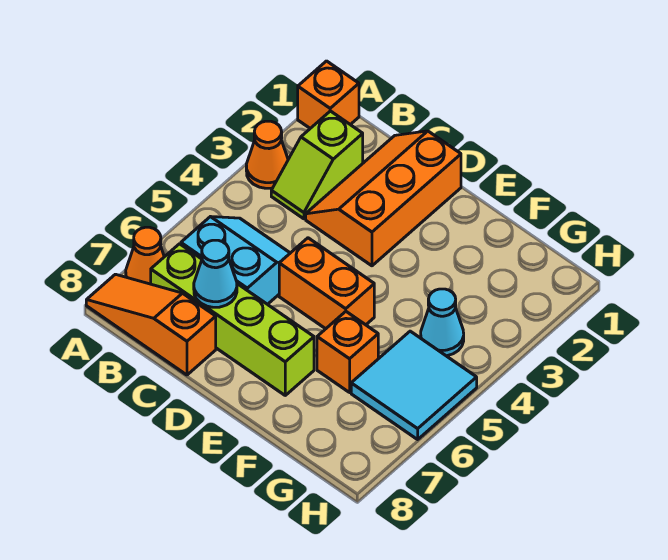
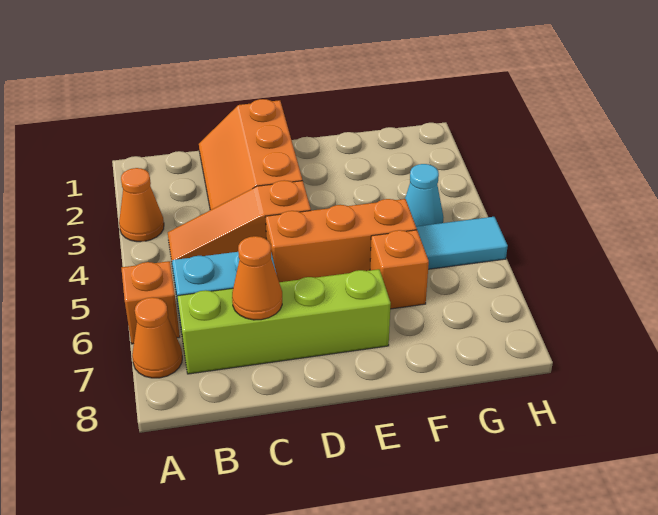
orange 1x1 brick [298,61,359,128] -> orange 1x1 brick moved to [121,261,180,344]
orange 1x3 slope [86,274,216,375] -> orange 1x3 slope moved to [168,180,311,261]
lime 1x2 slope [271,111,363,219] -> none
cyan 1x1 cone [194,240,237,307] -> orange 1x1 cone [232,236,282,320]
orange 1x2 brick [279,238,374,329] -> orange 1x3 brick [265,199,417,282]
cyan 2x2 tile [351,331,477,439] -> cyan 1x2 tile [416,217,508,269]

